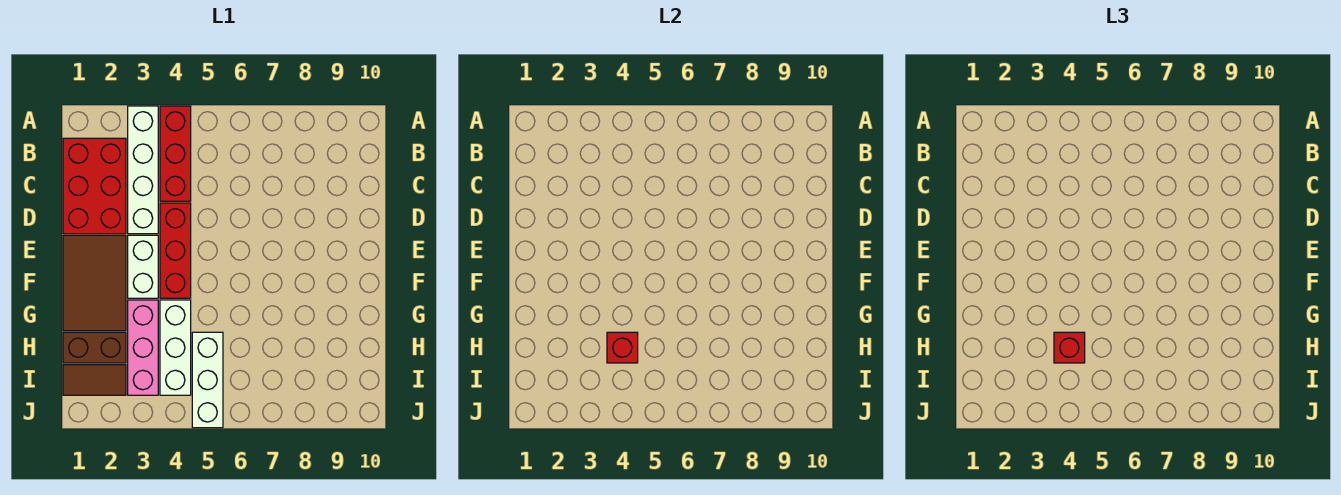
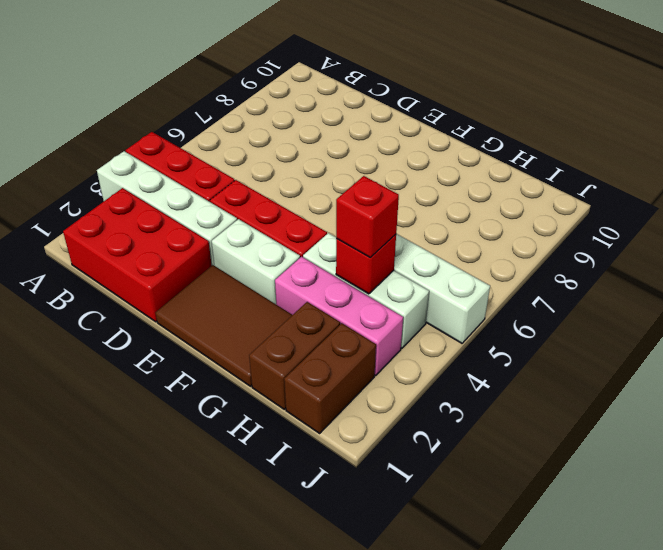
brown 1x2 tile [63,365,126,395] -> brown 1x2 brick [284,323,376,433]

